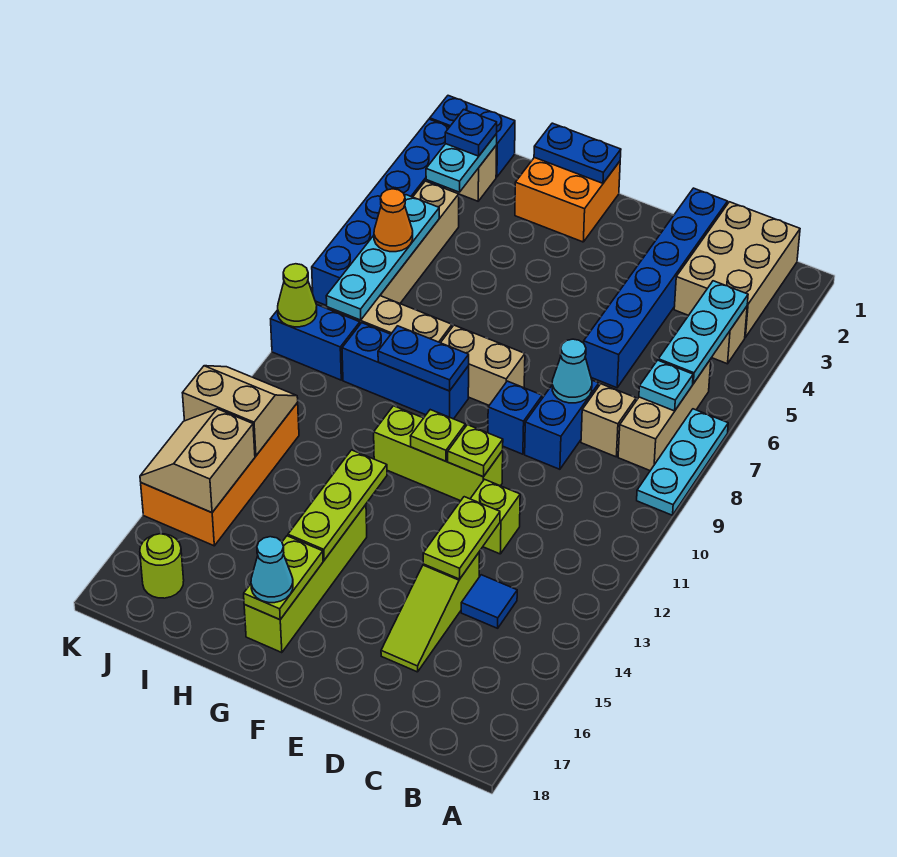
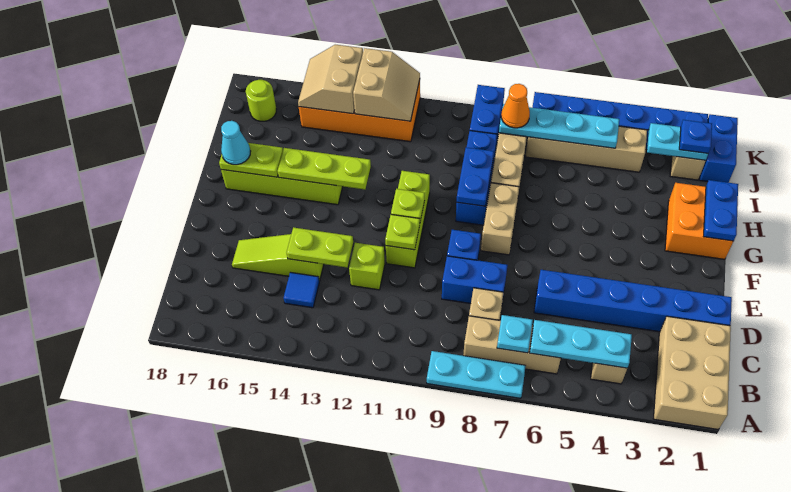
tan 2x3 brick [674,202,800,337] -> tan 2x3 brick turned to [653,316,731,429]
cyan 1x1 cone [552,339,592,403] -> none
orange 1x1 cone [374,189,413,252] -> orange 1x1 cone moved to [501,84,530,128]
tan 2x2 slope [140,409,255,513] -> tan 2x2 slope turned to [298,45,363,114]
lime 1x1 cone [278,264,317,327] -> none

